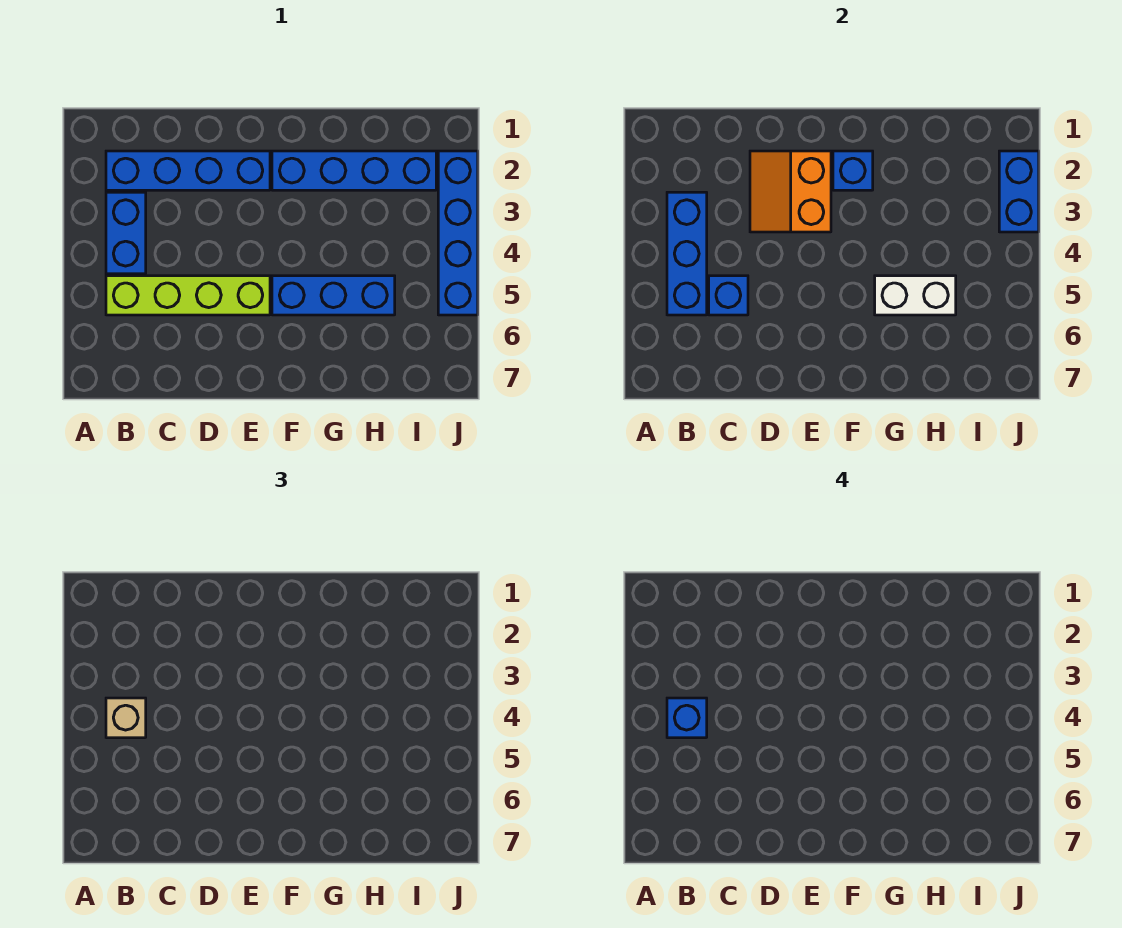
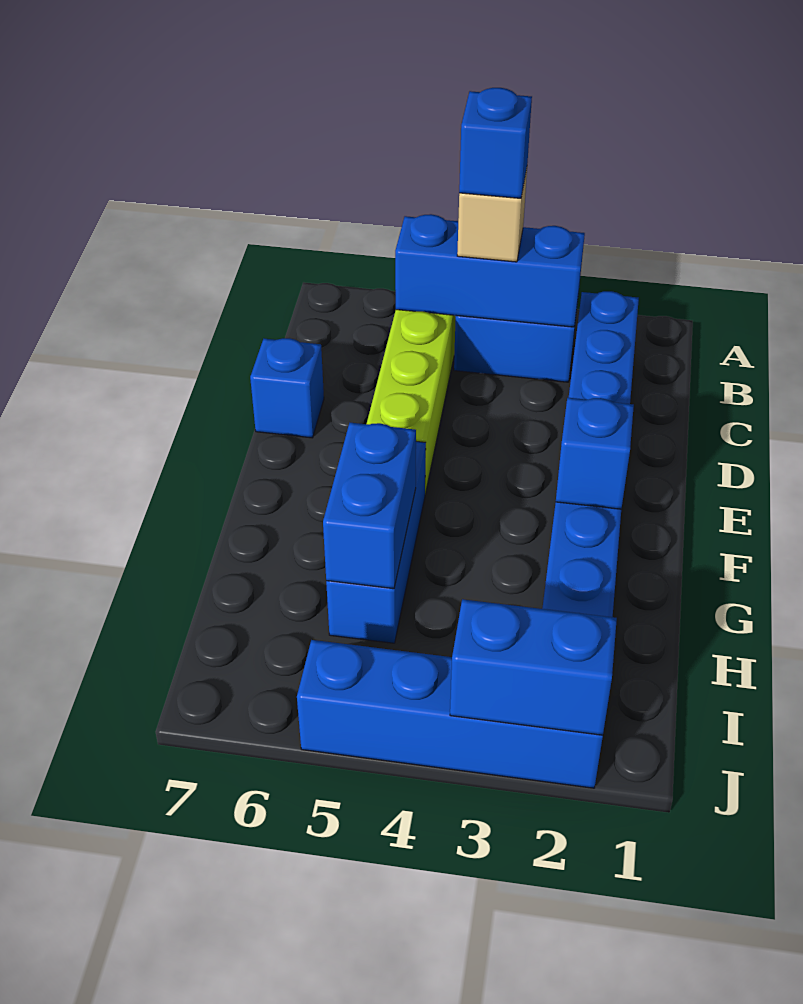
blue 1x1 brick [709,276,748,315] -> blue 1x1 brick moved to [250,338,324,438]
orange 2x2 slope [750,151,831,232] -> none
white 1x2 brick [875,276,956,315] -> blue 1x2 brick [323,423,416,589]

